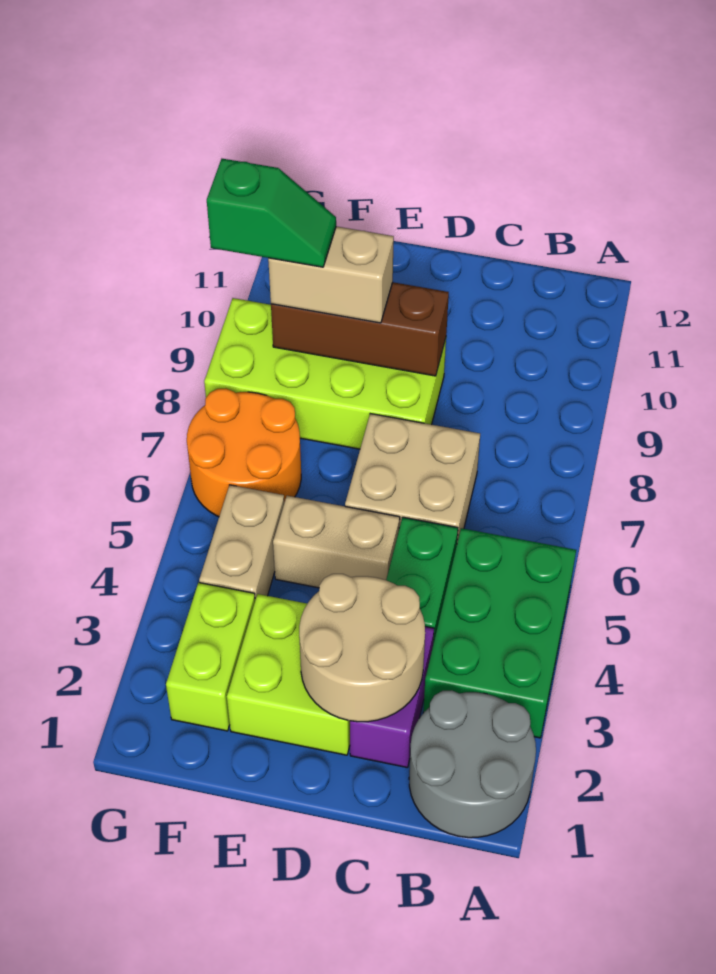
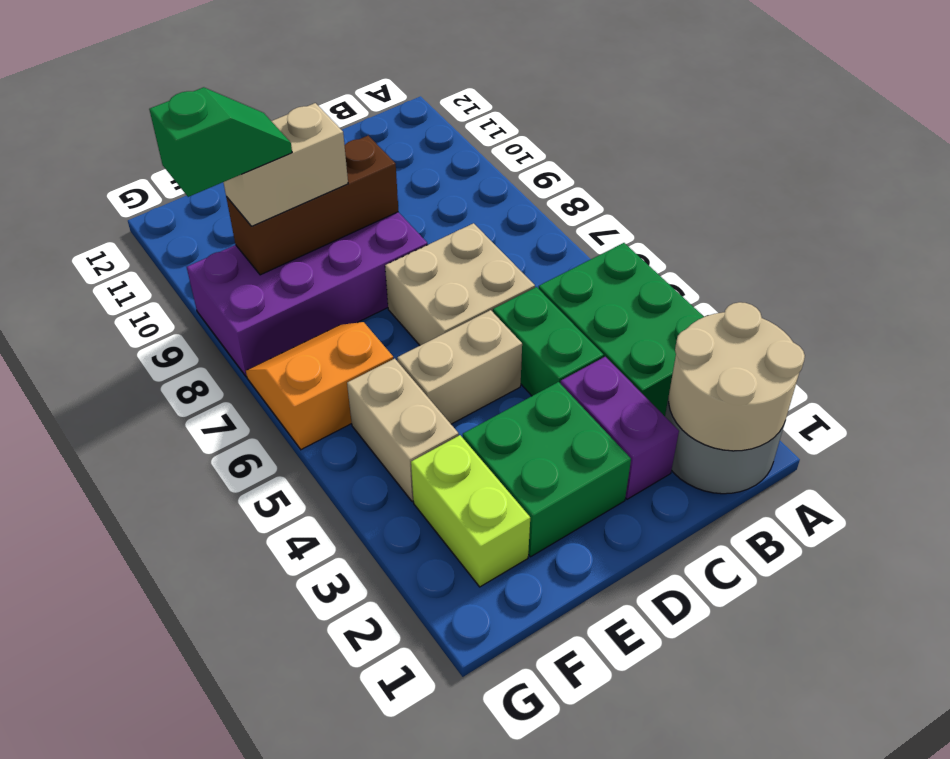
tan 2x2 round brick [299,574,425,722] -> tan 2x2 round brick moved to [669,302,805,451]
lime 2x2 brick [227,594,350,755] -> green 2x2 brick [463,382,631,557]
lime 2x4 brick [204,298,446,449] -> purple 2x4 brick [187,212,428,377]
orange 2x2 round brick [187,388,301,517] -> orange 2x2 slope [246,322,393,450]

